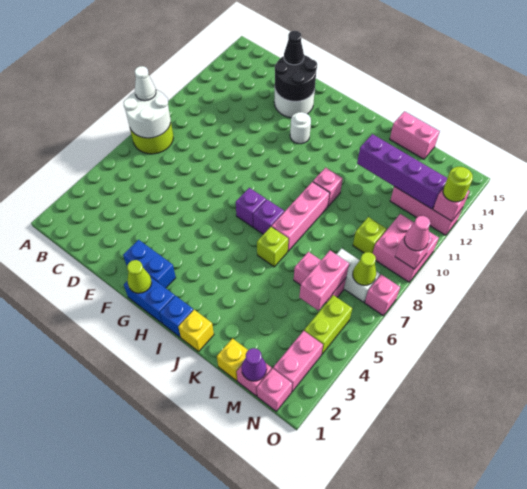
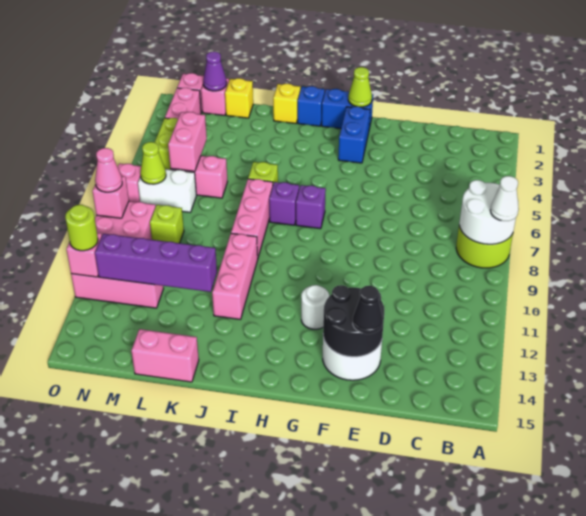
blue 1x2 brick [123,240,176,288] -> blue 1x2 brick turned to [338,106,370,163]
pink 1x1 brick [313,168,343,206] -> pink 1x3 brick [212,233,258,319]

